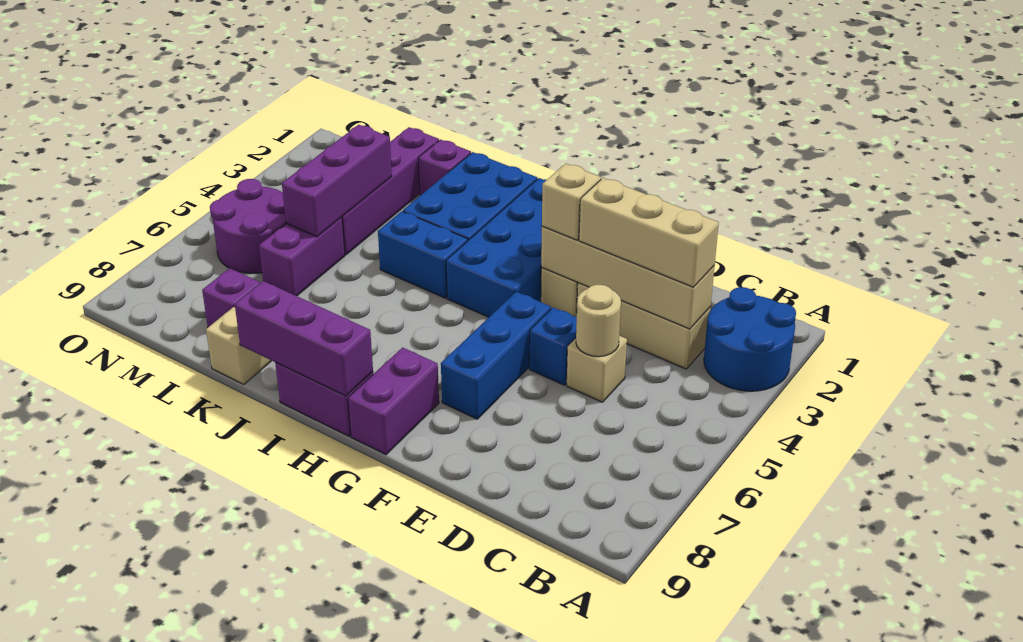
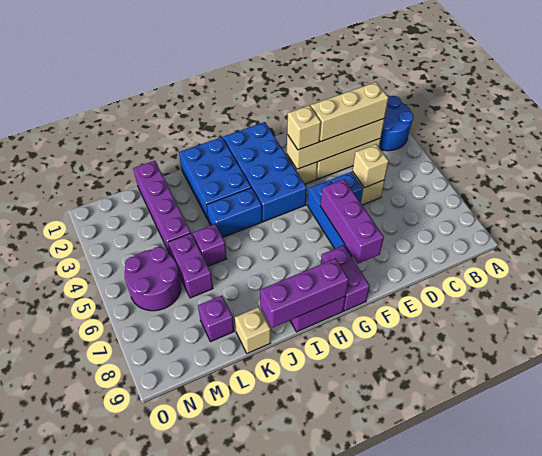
tan 1x1 round brick [576,285,621,357] -> tan 1x1 brick [352,144,389,188]
purple 1x1 brick [418,140,471,195] -> purple 1x1 brick moved to [193,224,227,266]
purple 1x3 brick [282,125,392,237] -> purple 1x3 brick moved to [320,179,384,264]

